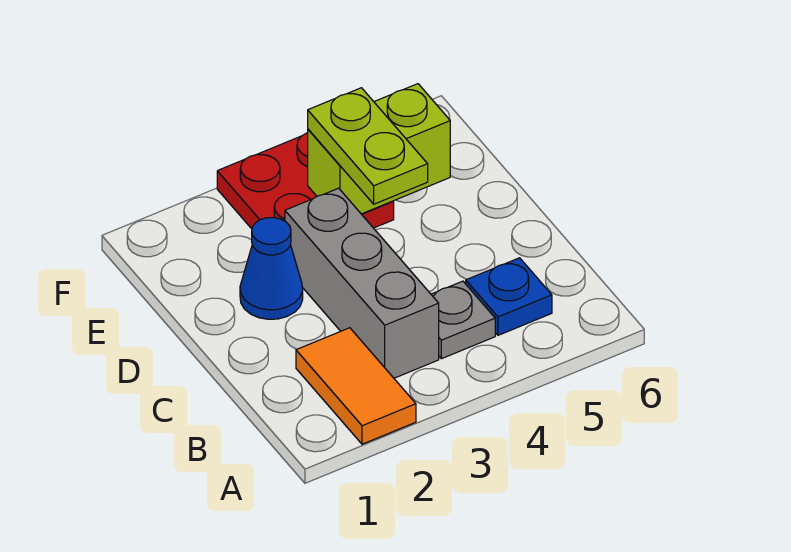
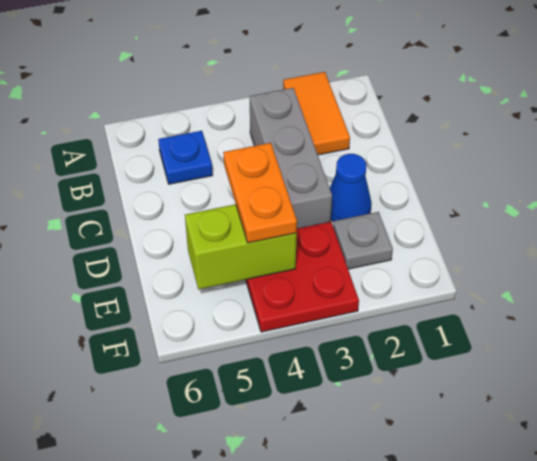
grey 1x1 plate [431,281,495,359] -> grey 1x1 plate moved to [333,212,393,269]
lime 1x2 plate [308,88,428,204] -> orange 1x2 plate [223,143,297,243]

